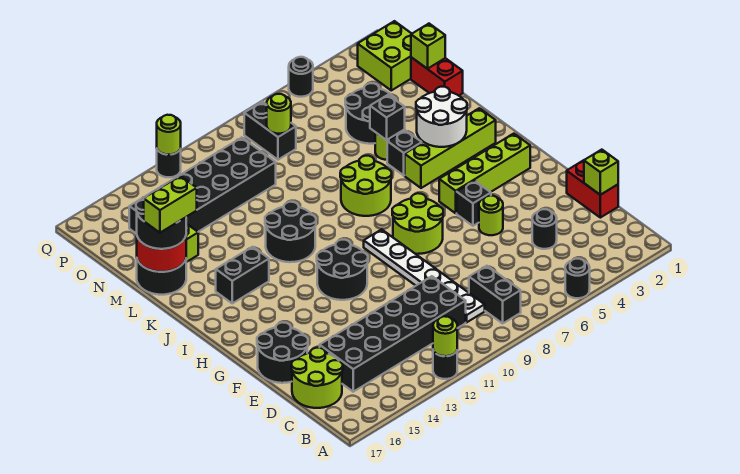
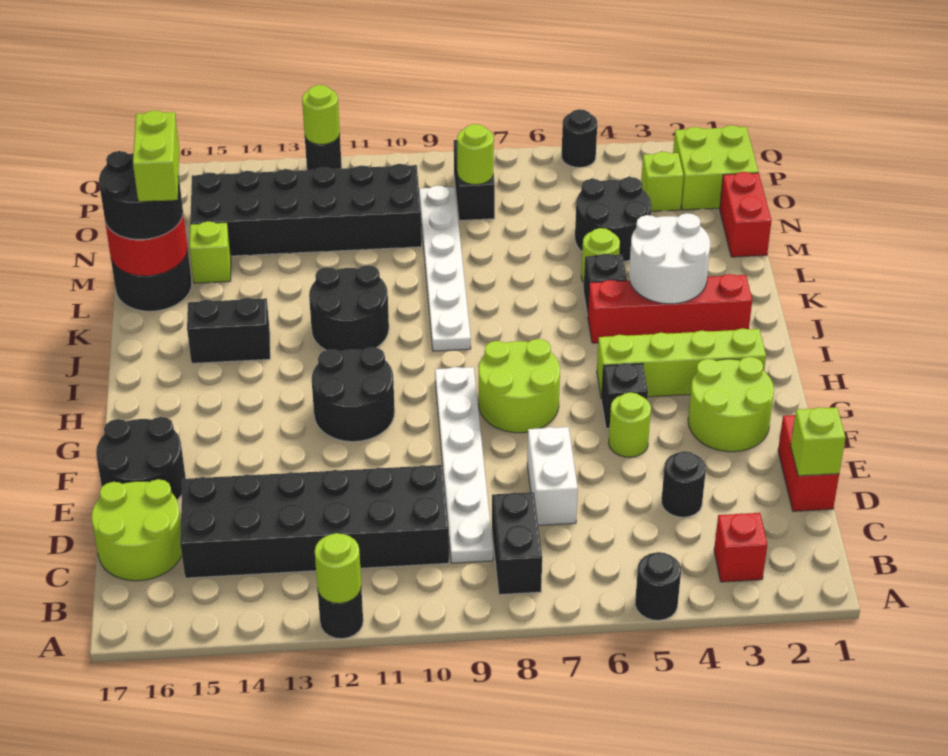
none -> red 1x1 brick [714,513,767,582]
none -> white 1x2 brick [527,427,578,525]
lime 1x4 brick [405,108,496,188] -> red 1x4 brick [588,274,752,343]
lime 2x2 round brick [340,156,392,216] -> lime 2x2 round brick moved to [688,357,774,452]
none -> white 1x6 plate [419,186,471,351]
black 1x1 brick [370,95,405,140] -> none
lime 1x2 brick [144,176,197,233] -> lime 1x2 brick turned to [133,110,179,202]
lime 1x1 brick [411,24,445,69] -> lime 1x1 brick moved to [641,152,684,211]

